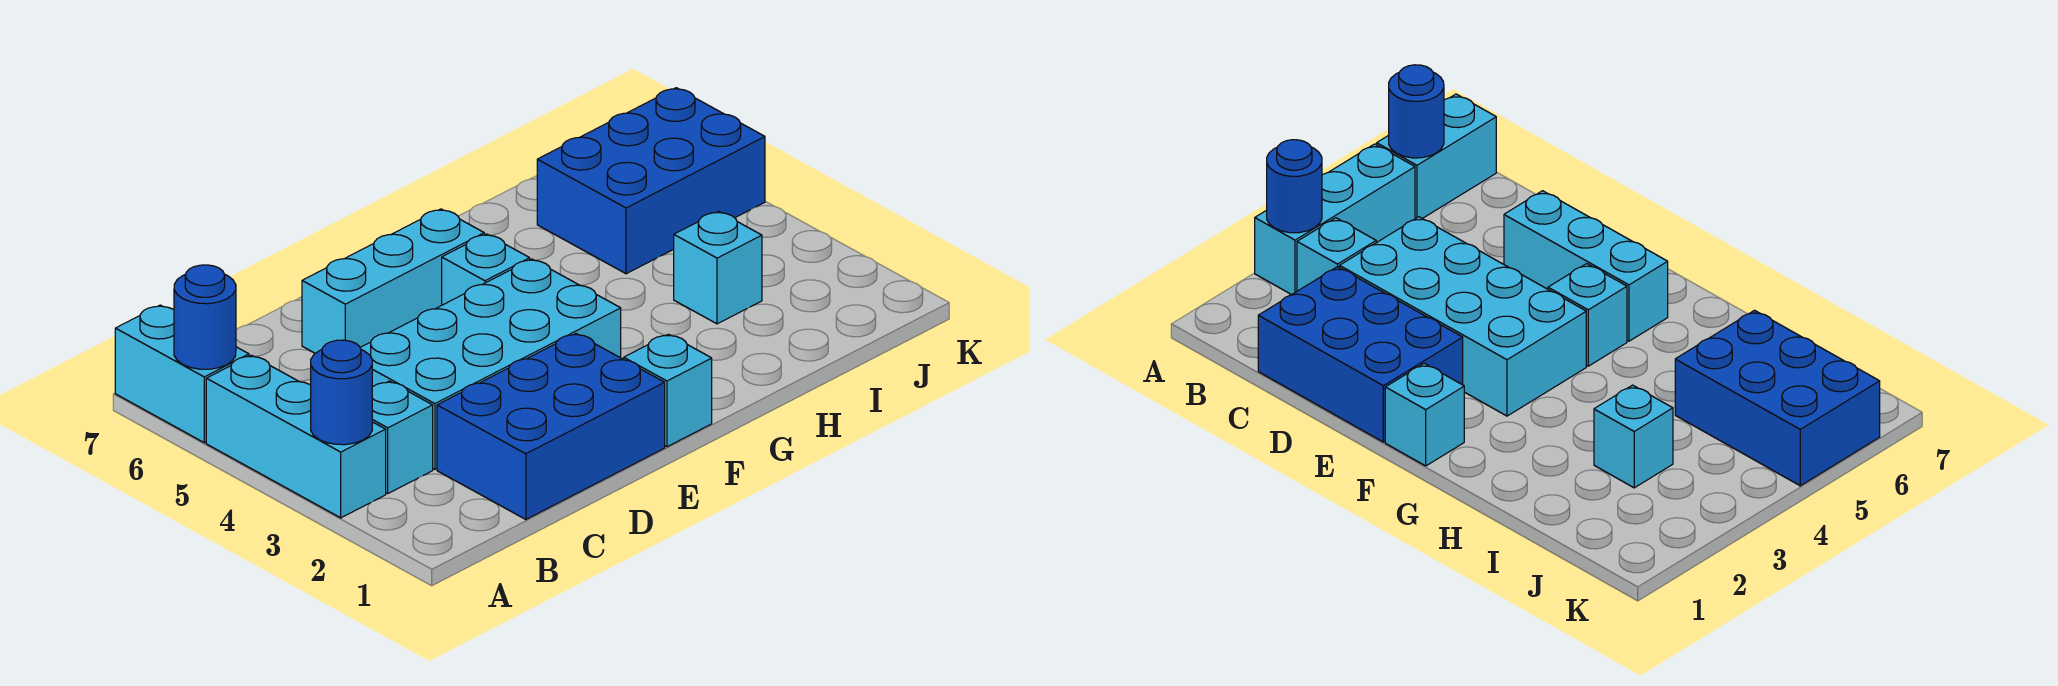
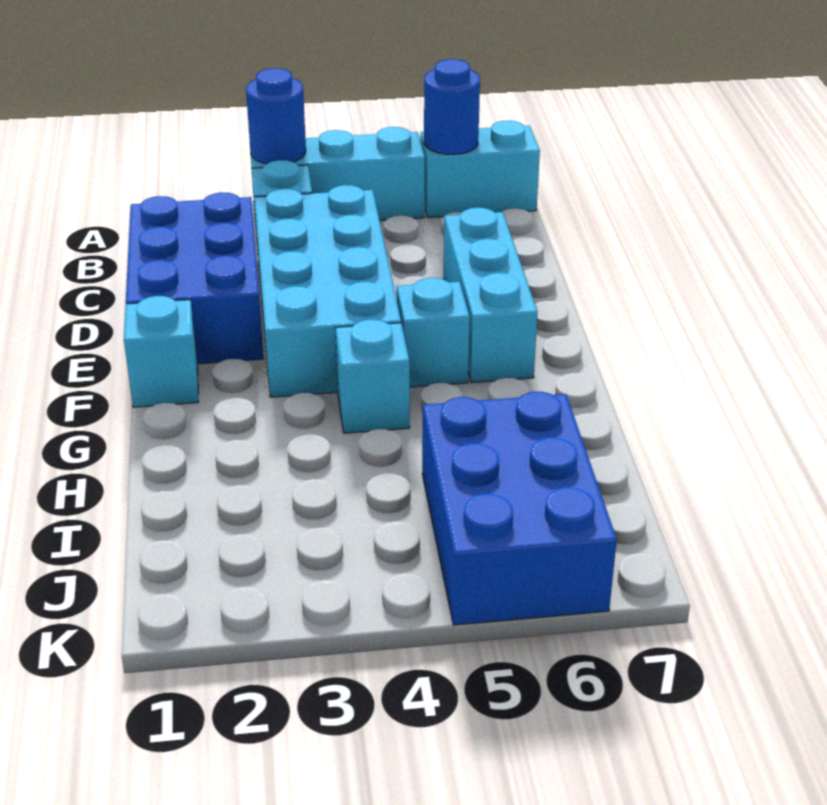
cyan 1x1 brick [674,211,762,324] -> cyan 1x1 brick moved to [336,319,410,433]

